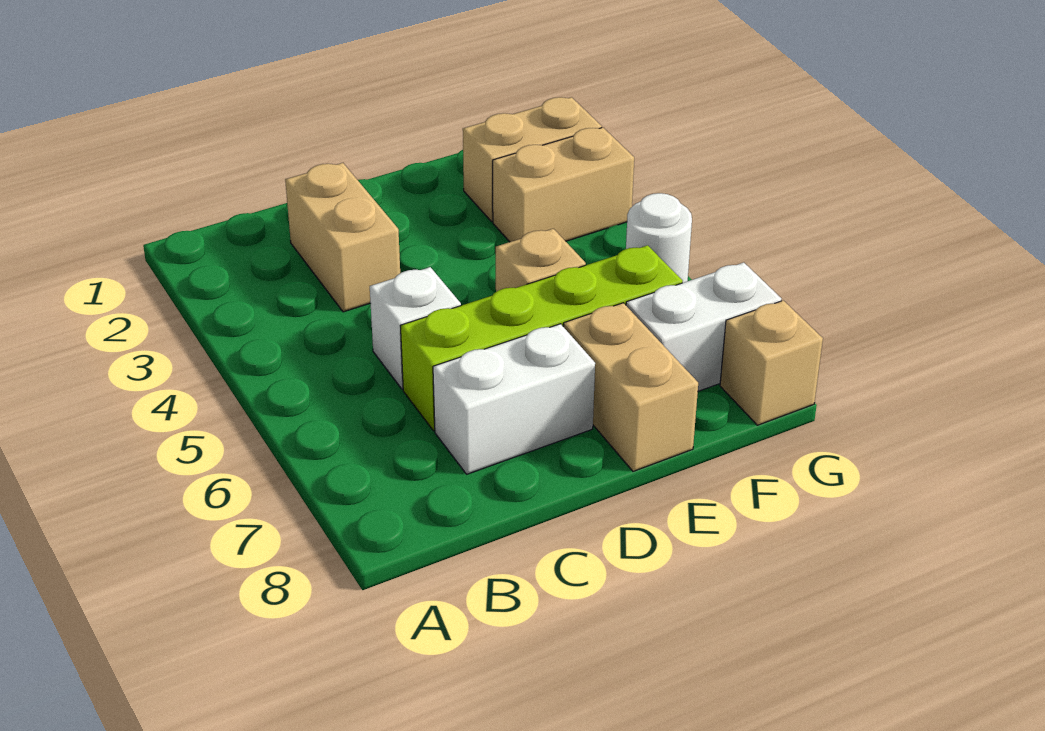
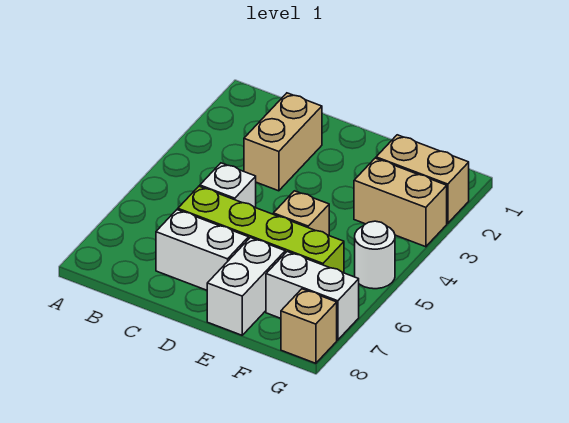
tan 1x2 brick [563,303,698,471] -> white 1x2 brick [207,238,285,335]

